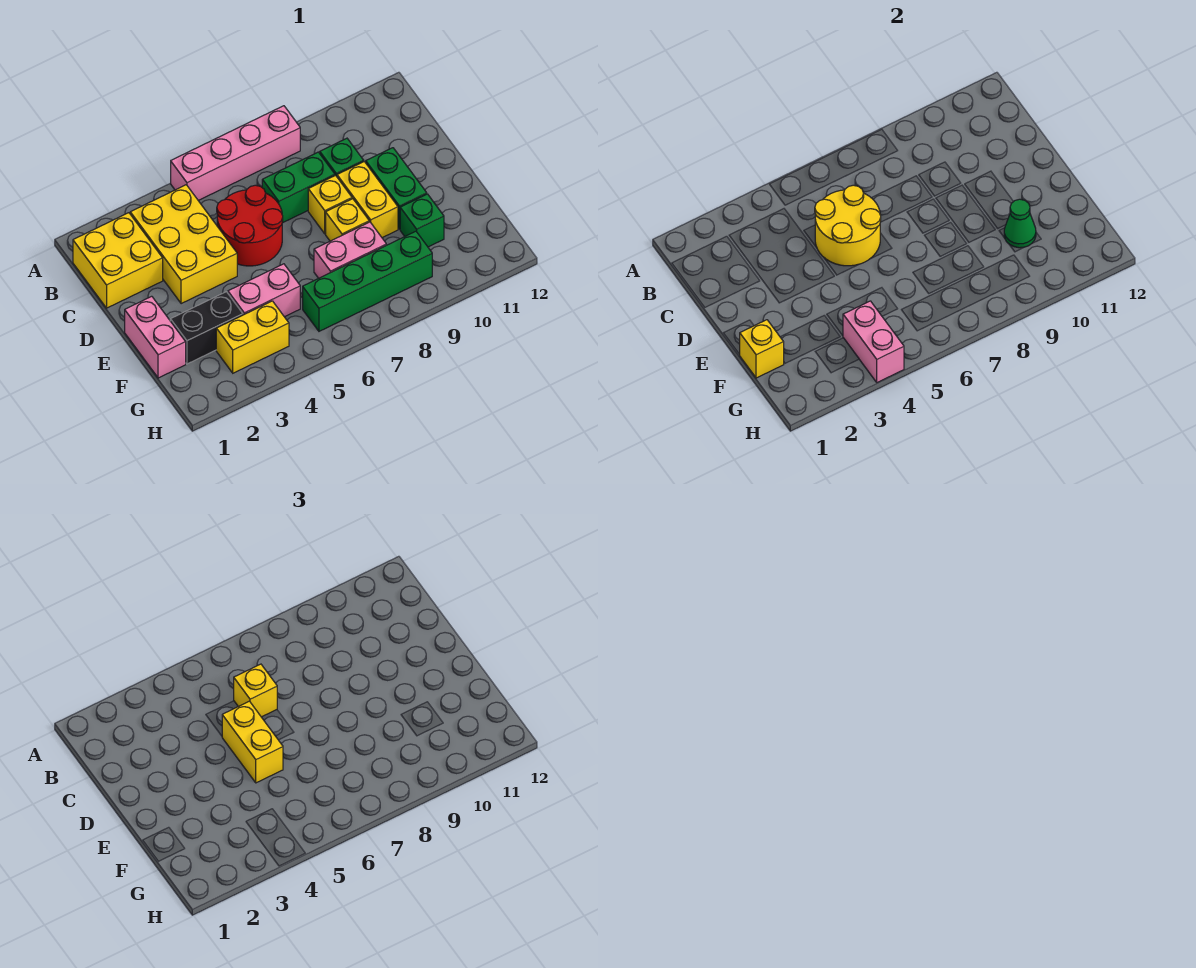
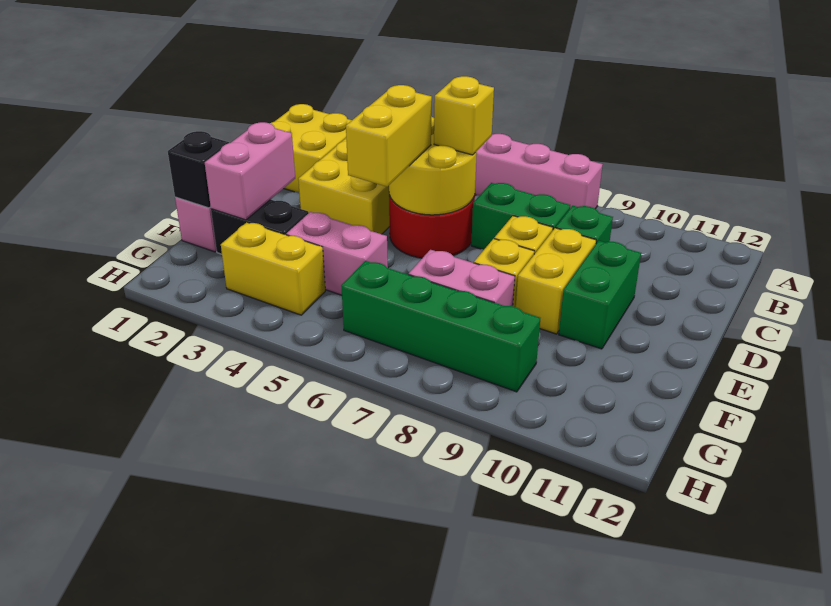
yellow 1x1 brick [740,320,784,378] -> black 1x1 brick [168,131,229,208]
green 1x1 brick [400,194,444,247] -> none
green 1x1 cone [1004,199,1036,248] -> none
pink 1x2 brick [843,301,904,382] -> pink 1x2 brick moved to [205,122,295,220]

